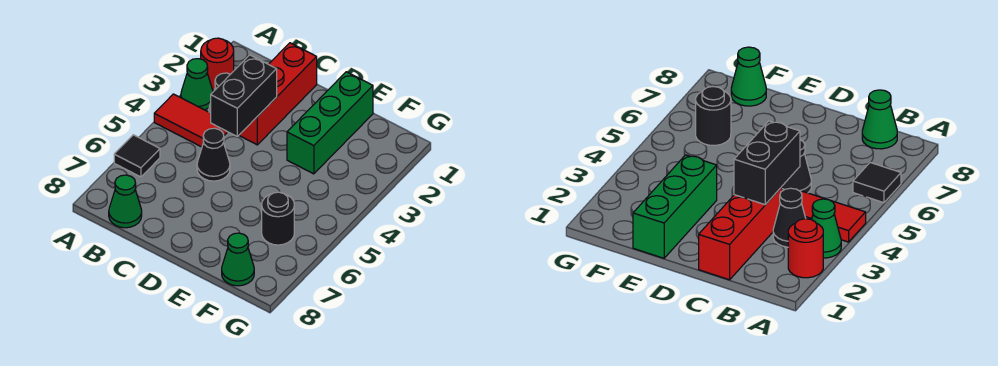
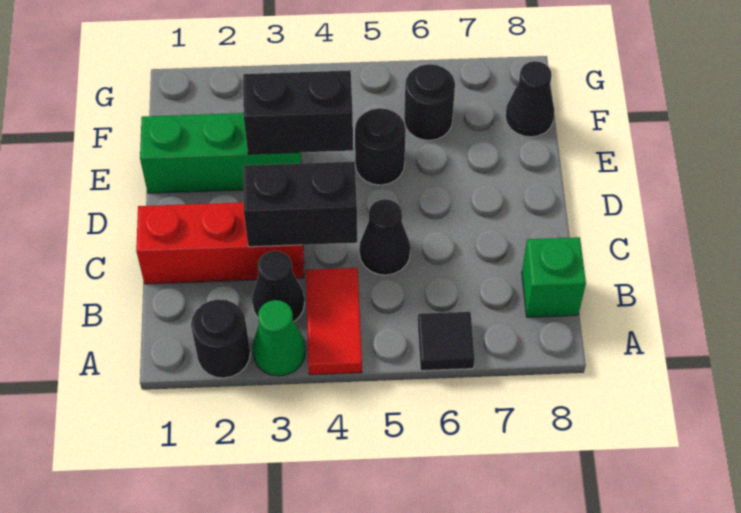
red 1x1 round brick [201,38,234,90] -> black 1x1 round brick [191,299,250,378]
green 1x1 cone [109,175,142,228] -> green 1x1 brick [522,237,586,317]
none -> black 1x2 brick [243,70,353,154]
none -> black 1x1 round brick [355,108,406,185]
green 1x1 cone [222,233,254,286] -> black 1x1 cone [505,61,554,137]

